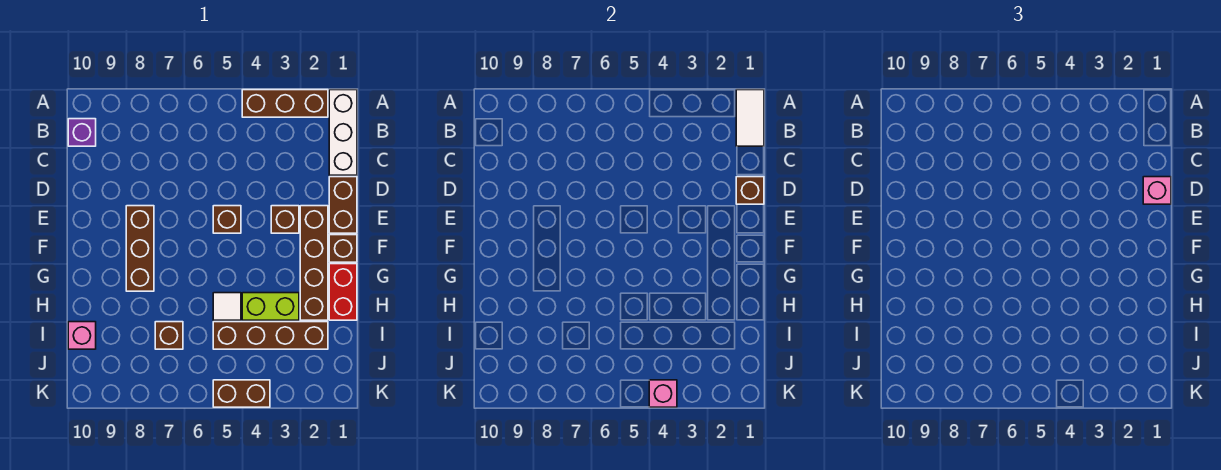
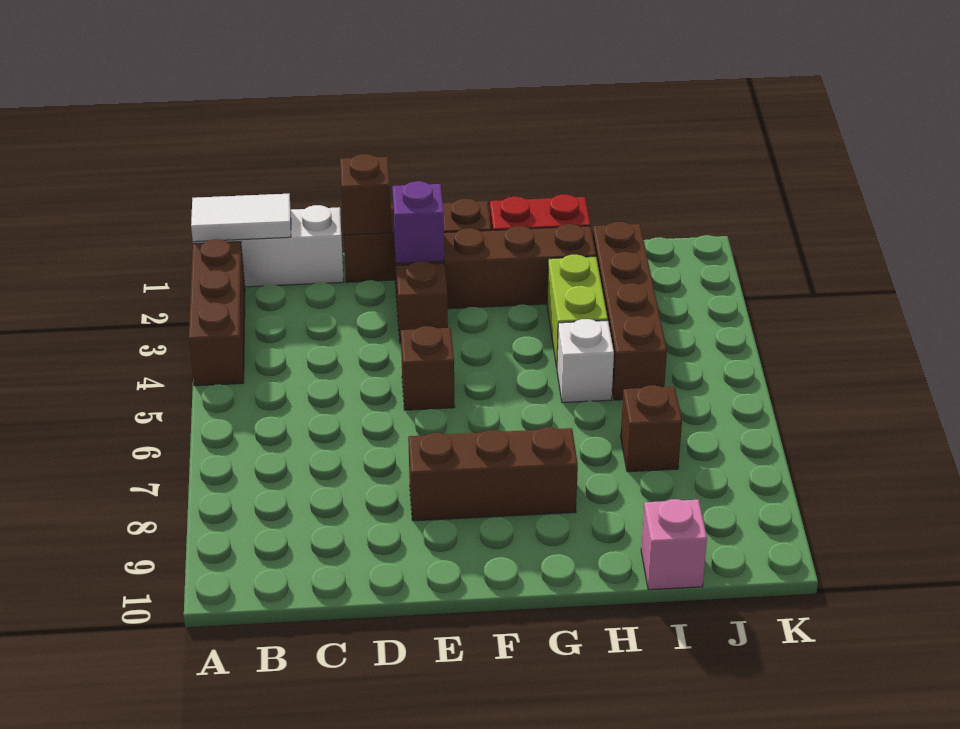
purple 1x1 brick [68,119,96,146] -> purple 1x1 brick moved to [392,181,444,263]
pink 1x1 brick [1143,177,1171,204] -> none
white 1x1 tile [213,293,241,320] -> white 1x1 brick [557,319,614,403]
brown 1x2 brick [213,380,270,407] -> none
pink 1x1 brick [649,380,677,407] -> none

